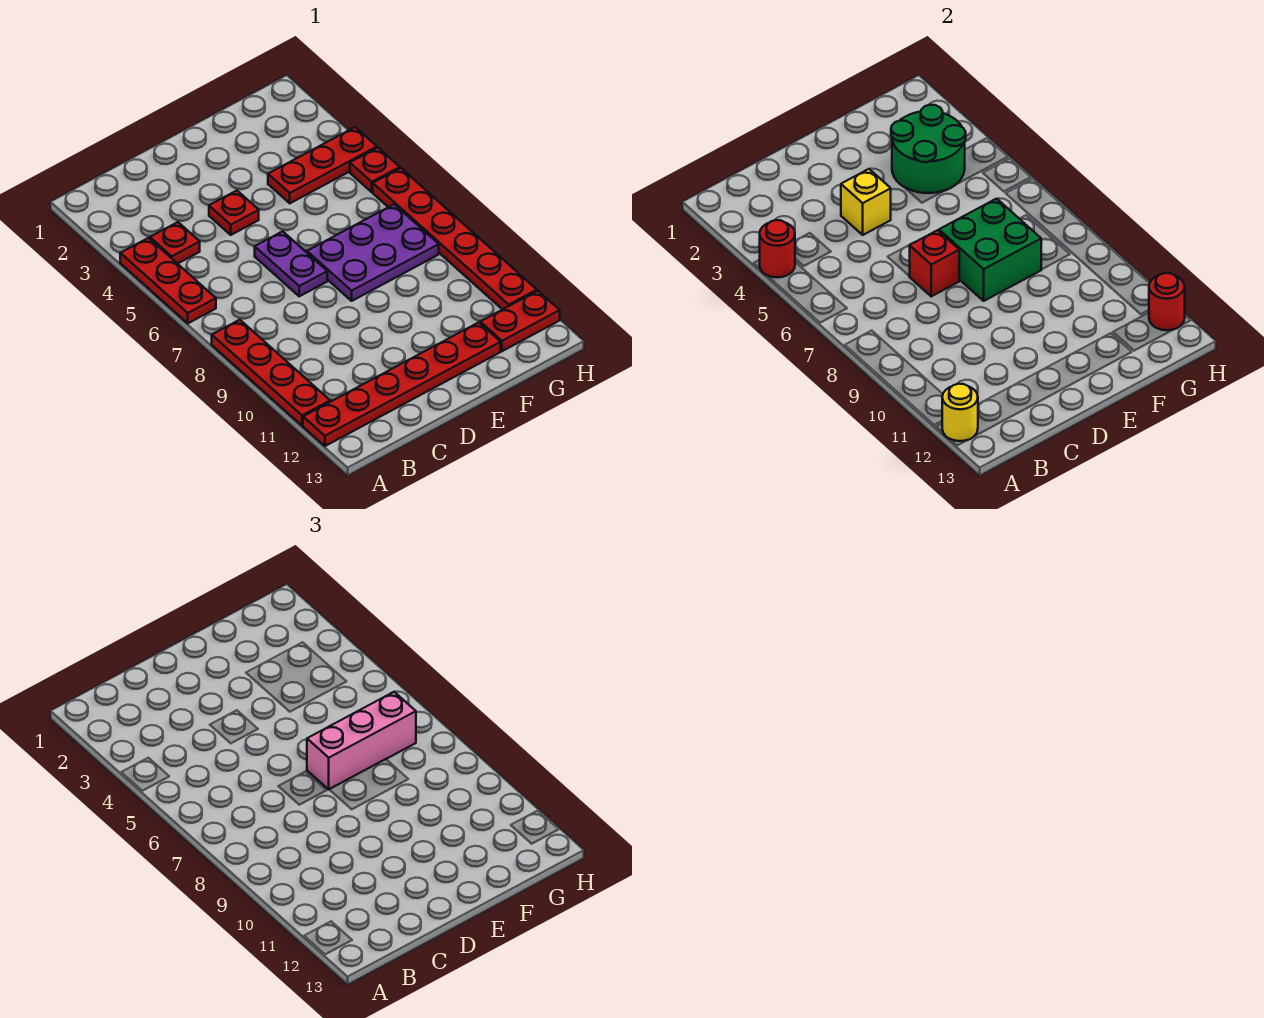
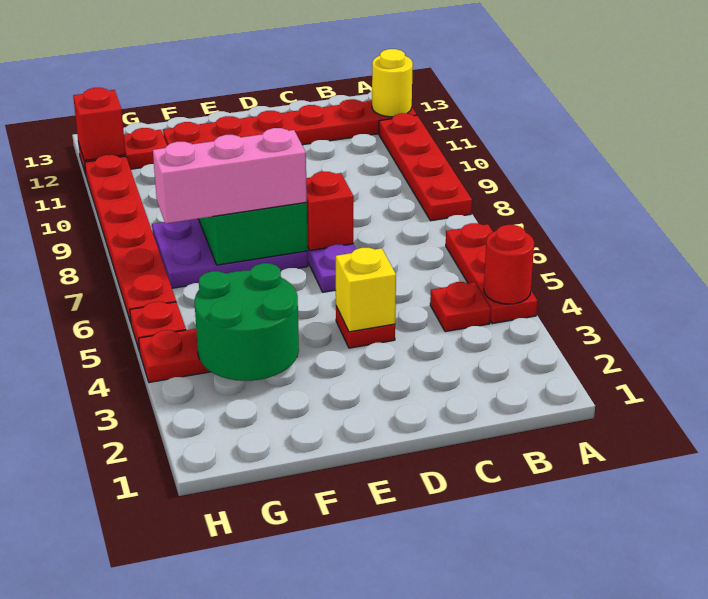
red 1x1 round brick [1149,273,1185,330] -> red 1x1 brick [73,88,126,161]

